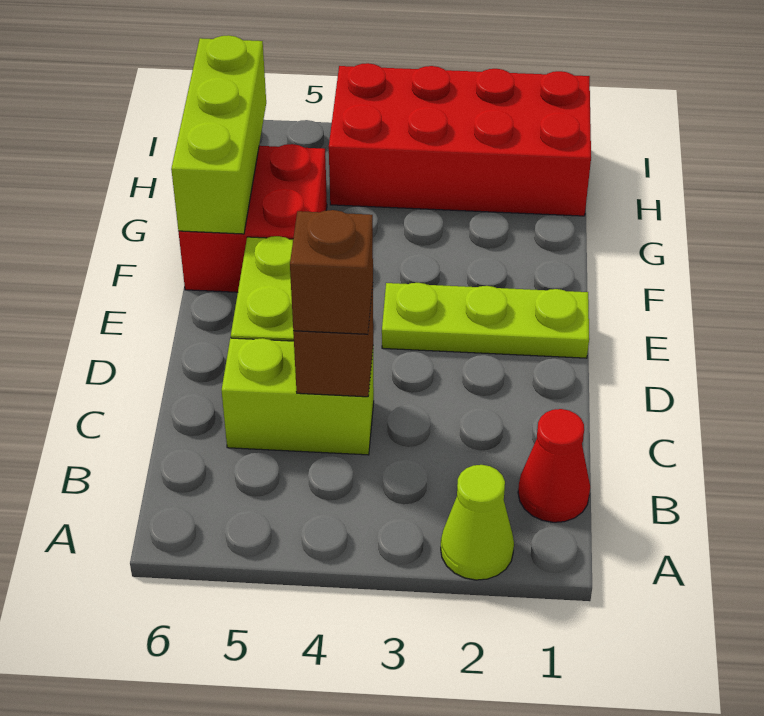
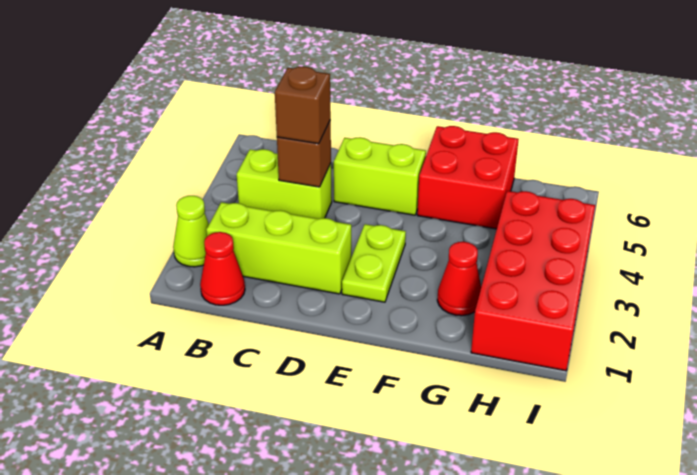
lime 1x2 brick [222,338,374,455] -> lime 1x2 brick turned to [237,149,332,219]
lime 1x3 plate [382,283,589,358] -> lime 1x2 plate [342,224,406,302]
lime 1x3 brick [171,35,266,234] -> lime 1x3 brick moved to [206,202,351,294]
none -> red 1x1 cone [437,242,481,316]

